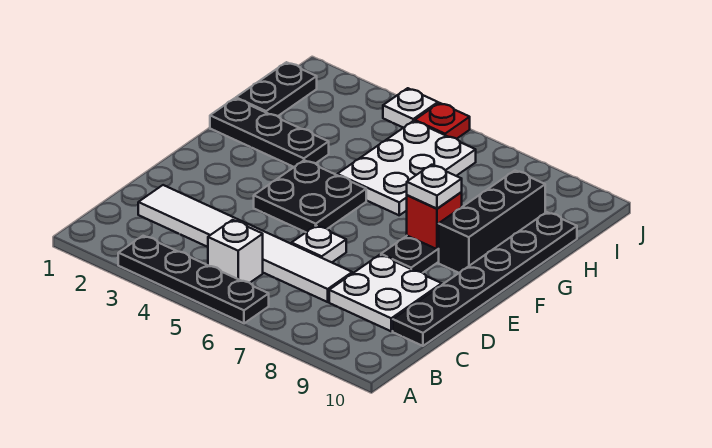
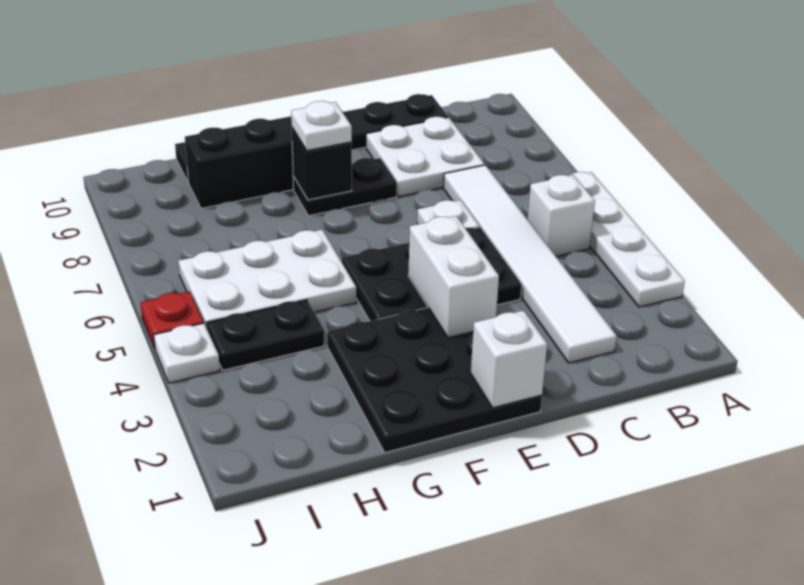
black 1x4 plate [118,236,269,323] -> white 1x4 plate [571,172,685,307]
none -> white 1x1 brick [471,311,547,408]
none -> white 1x2 brick [408,216,499,338]
black 2x2 plate [254,160,366,232] -> black 2x3 plate [342,227,521,321]
red 1x1 brick [407,192,462,249] -> black 1x1 brick [292,128,352,200]
black 1x3 plate [210,98,329,167] -> black 3x3 plate [327,308,542,453]
black 1x2 plate [236,62,317,116] -> black 1x2 plate moved to [207,300,324,370]

